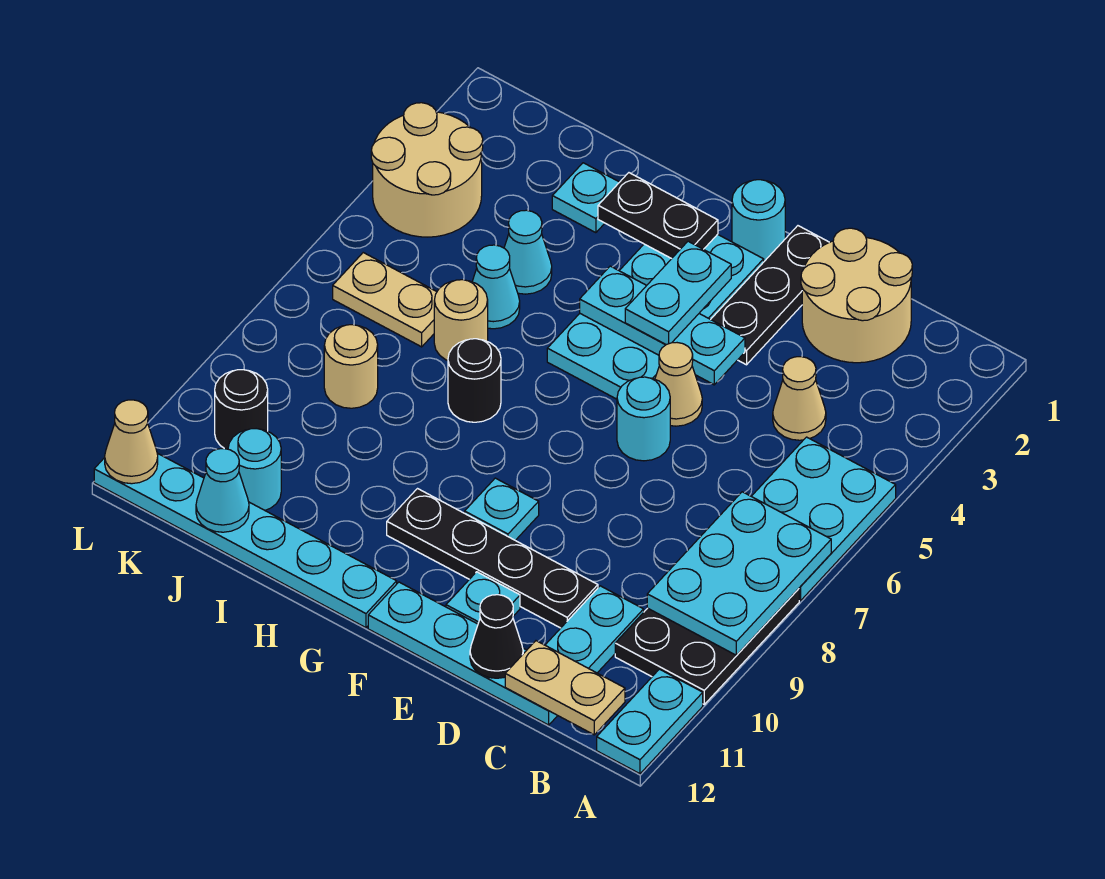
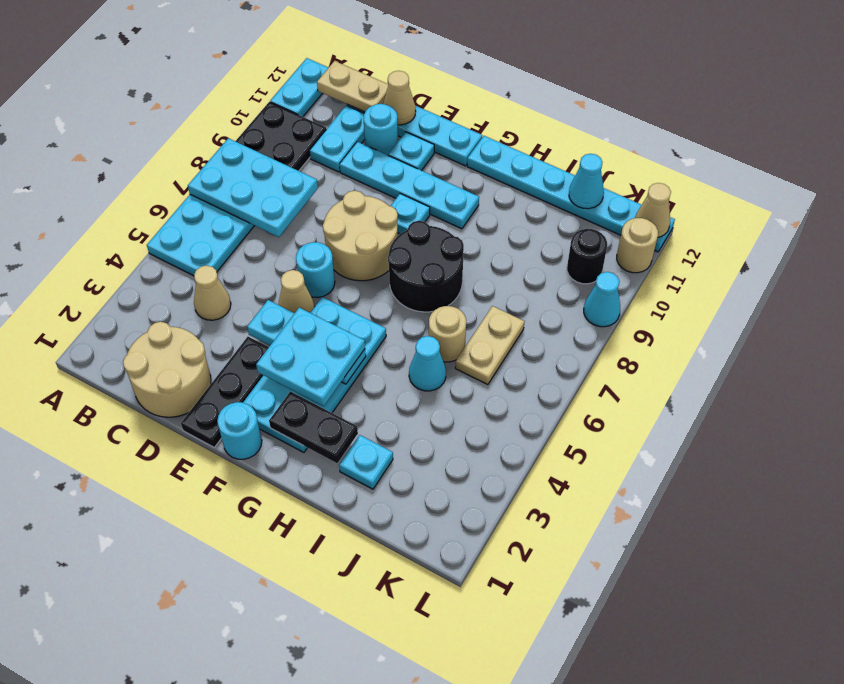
cyan 2x3 plate [647,492,831,655] -> cyan 2x3 plate turned to [188,138,318,237]
black 1x4 plate [387,489,598,628] -> cyan 1x4 plate [340,142,479,229]
black 1x1 cone [470,595,523,678] -> tan 1x1 cone [383,71,416,125]
cyan 1x2 plate [625,241,731,345] -> cyan 2x2 plate [256,308,365,406]
black 1x1 round brick [448,339,501,422] -> black 2x2 round brick [388,221,464,312]
cyan 1x1 cone [504,210,552,294] -> cyan 1x1 cone moved to [584,272,620,327]
tan 1x2 plate [333,253,437,347] -> tan 1x2 plate turned to [455,306,525,385]
tan 1x1 round brick [324,325,378,408] -> tan 1x1 round brick moved to [617,218,658,273]
cyan 1x1 round brick [228,429,281,510] -> cyan 1x1 round brick moved to [364,104,398,155]
tan 2x2 round brick [371,103,483,237] -> tan 2x2 round brick moved to [323,191,398,281]

